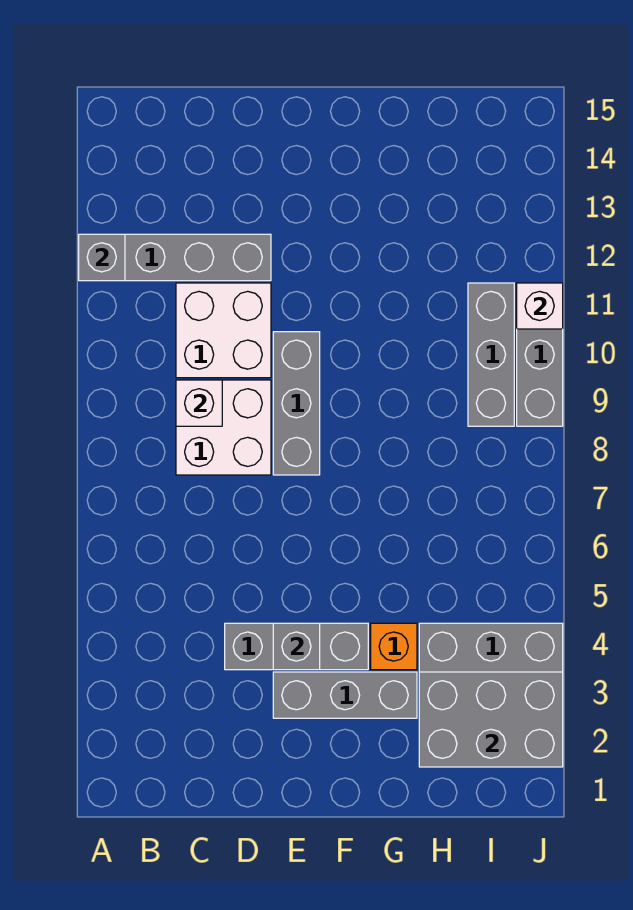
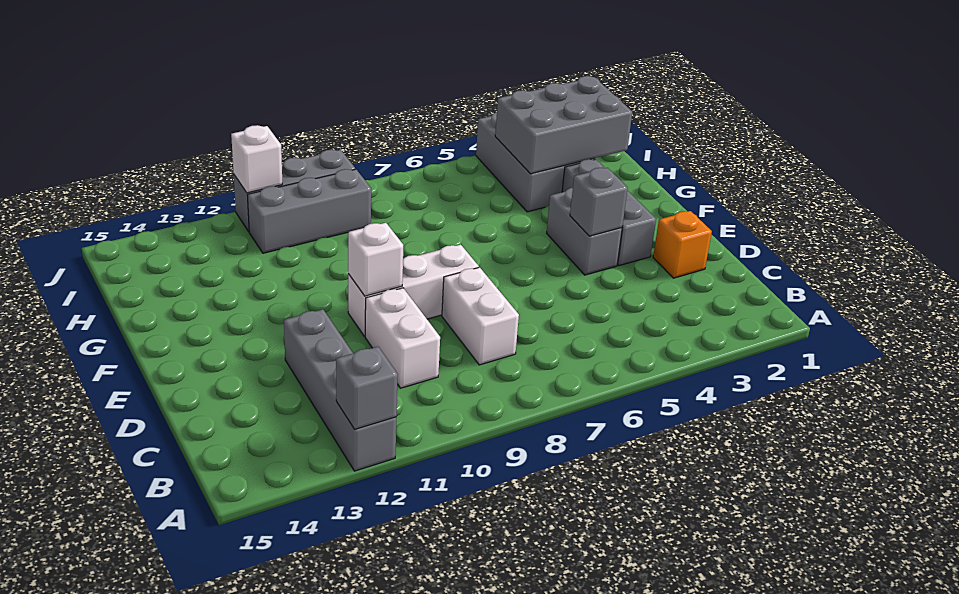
white 2x2 brick [176,380,271,475] -> white 1x2 brick [442,267,519,365]
white 1x1 brick [176,380,222,426] -> white 1x1 brick moved to [348,223,403,296]
white 2x2 brick [176,283,271,378] -> white 1x2 brick [365,288,440,388]
grey 1x3 brick [225,623,368,670] -> grey 1x2 brick [547,188,622,275]
grey 1x3 brick [273,332,320,475] -> white 1x3 brick [348,245,479,336]
orange 1x1 brick [371,623,417,670] -> orange 1x1 brick moved to [653,211,712,278]
grey 2x3 brick [419,672,563,767] -> grey 2x3 brick turned to [495,76,632,174]

